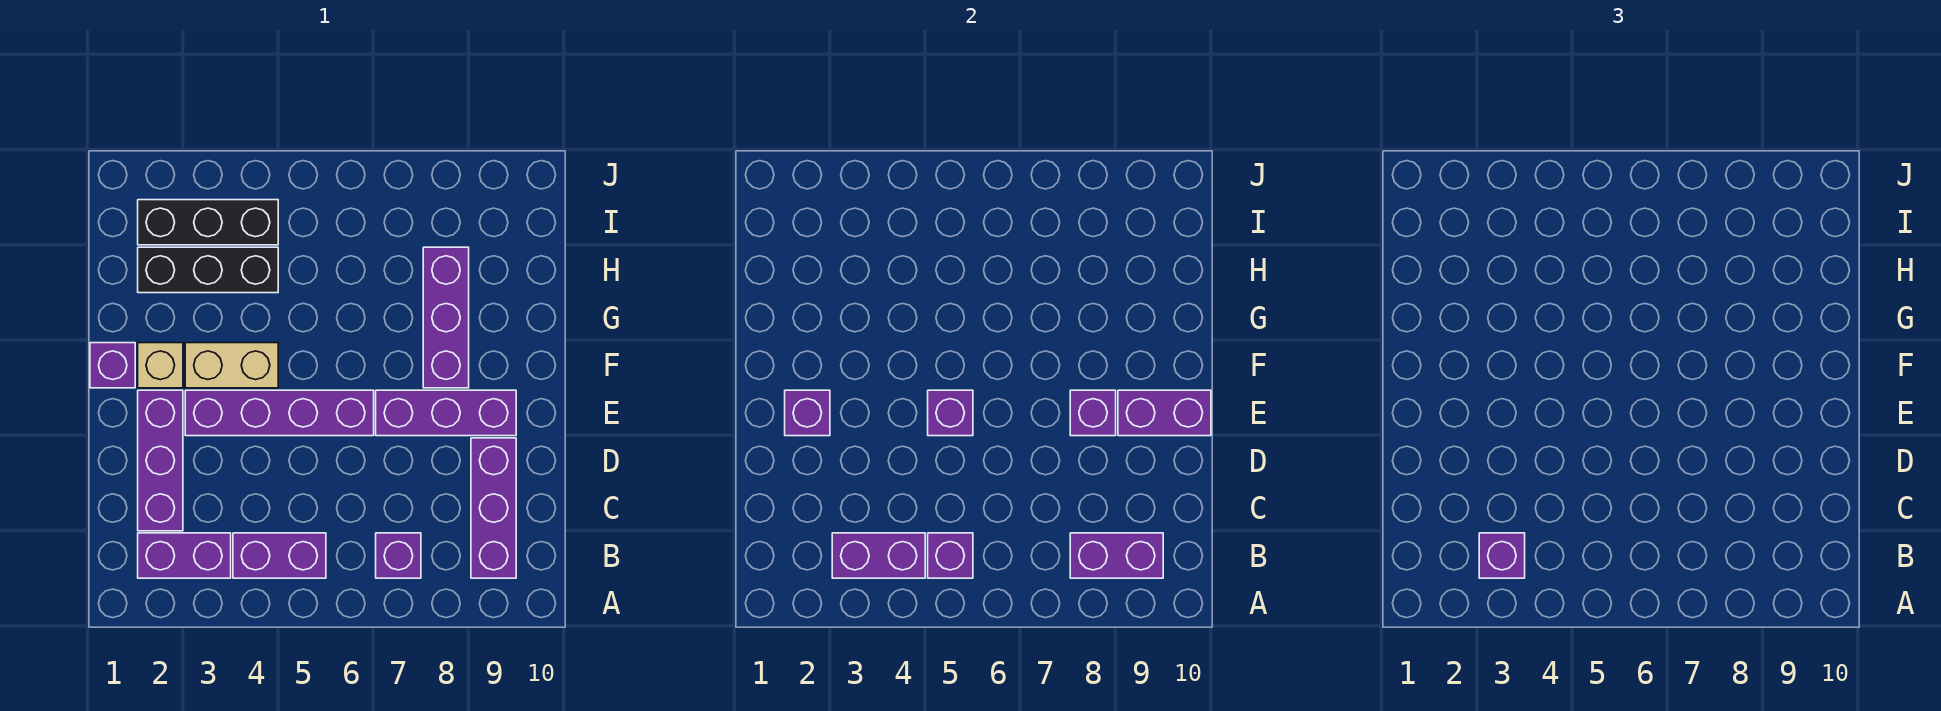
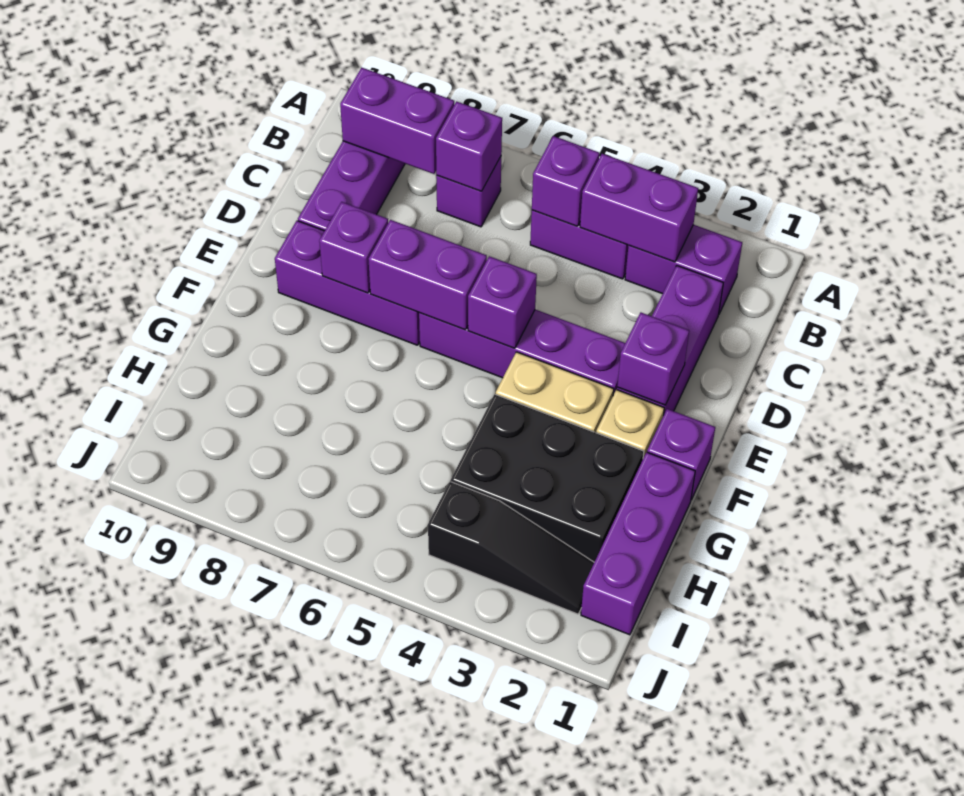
purple 1x1 brick [1479,533,1525,578] -> purple 1x1 brick moved to [436,102,502,191]
purple 1x2 brick [1118,390,1211,436] -> purple 1x2 brick moved to [369,220,487,330]
purple 1x3 brick [423,247,469,388] -> purple 1x3 brick moved to [581,452,695,635]
black 1x3 brick [138,247,278,293] -> black 2x3 brick [451,394,644,562]
black 1x3 brick [138,200,278,245] -> black 1x3 slope [428,482,594,614]

